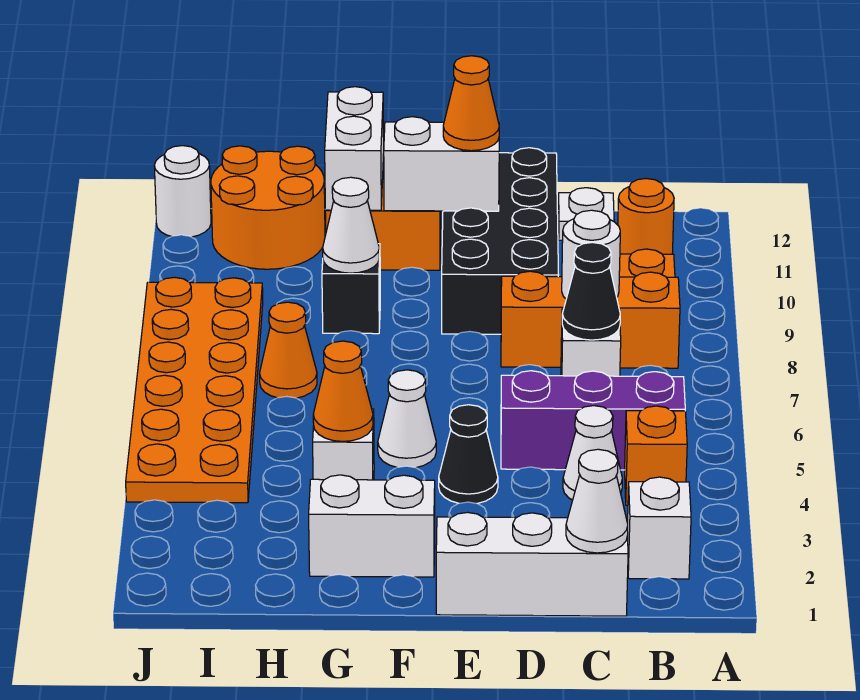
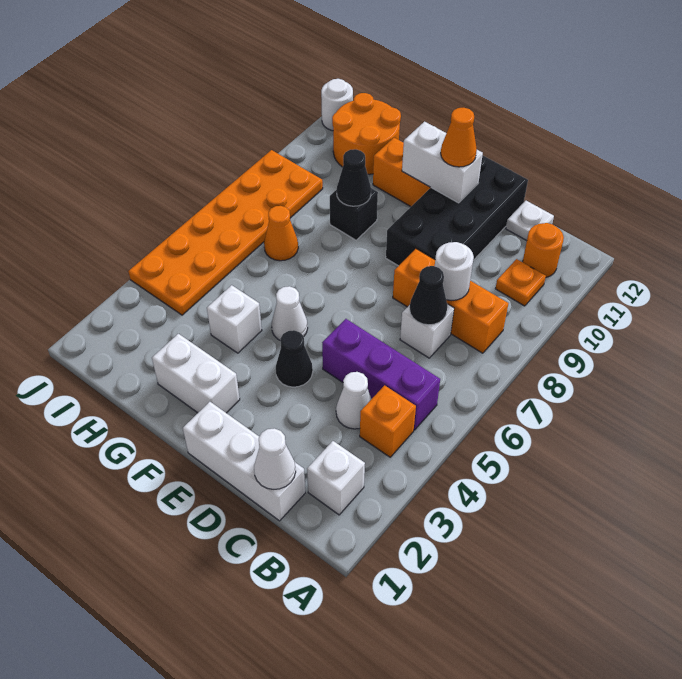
orange 1x1 cone [313,341,373,441] -> none
white 1x1 cone [323,177,380,273] -> black 1x1 cone [337,149,371,206]
white 1x2 brick [325,87,384,210] -> none

